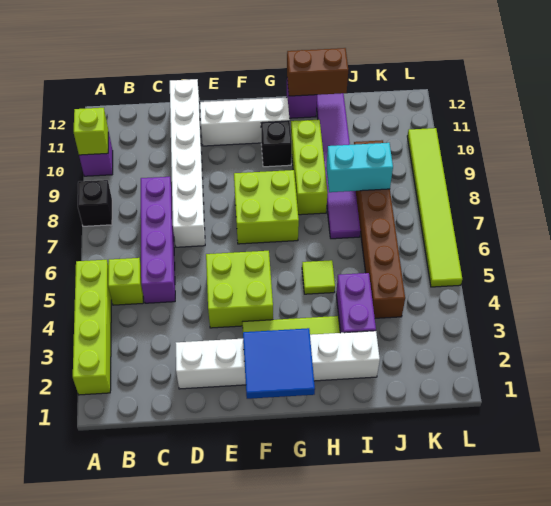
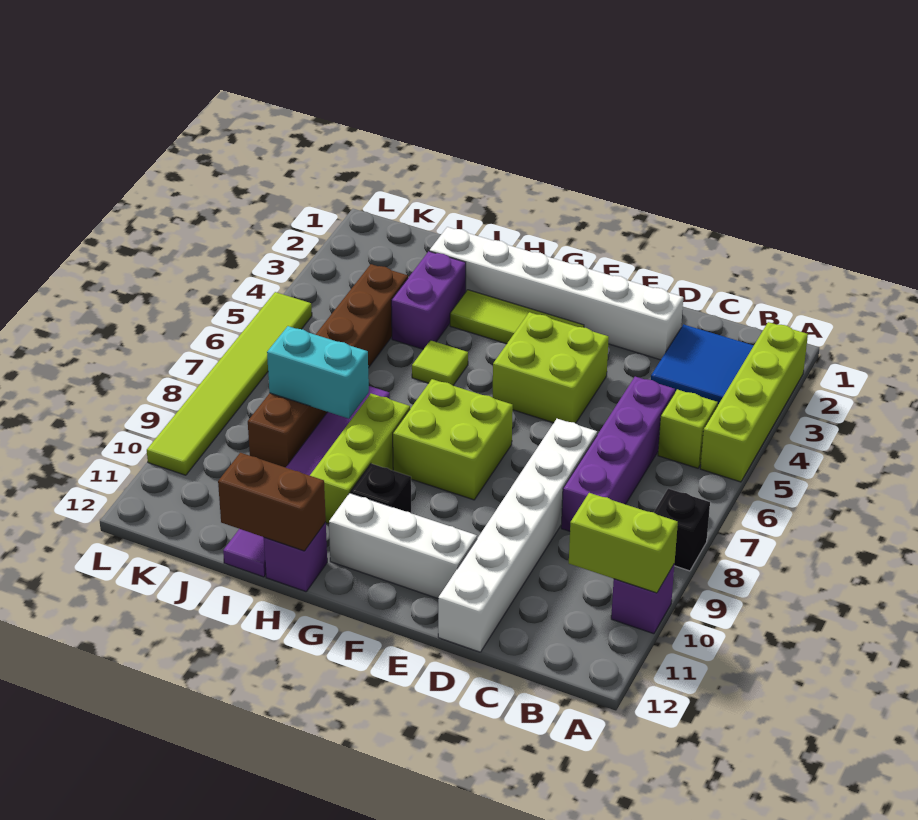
lime 1x1 brick [74,108,108,155] -> lime 1x2 brick [569,493,678,593]
blue 2x2 tile [243,328,315,399] -> blue 2x2 tile moved to [651,324,754,406]

